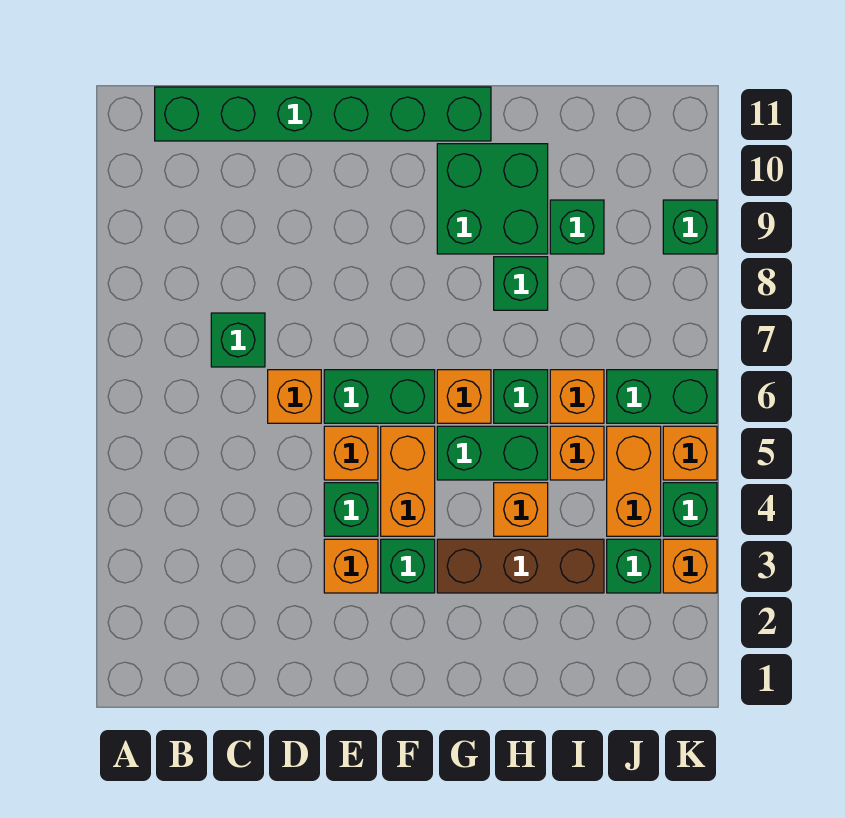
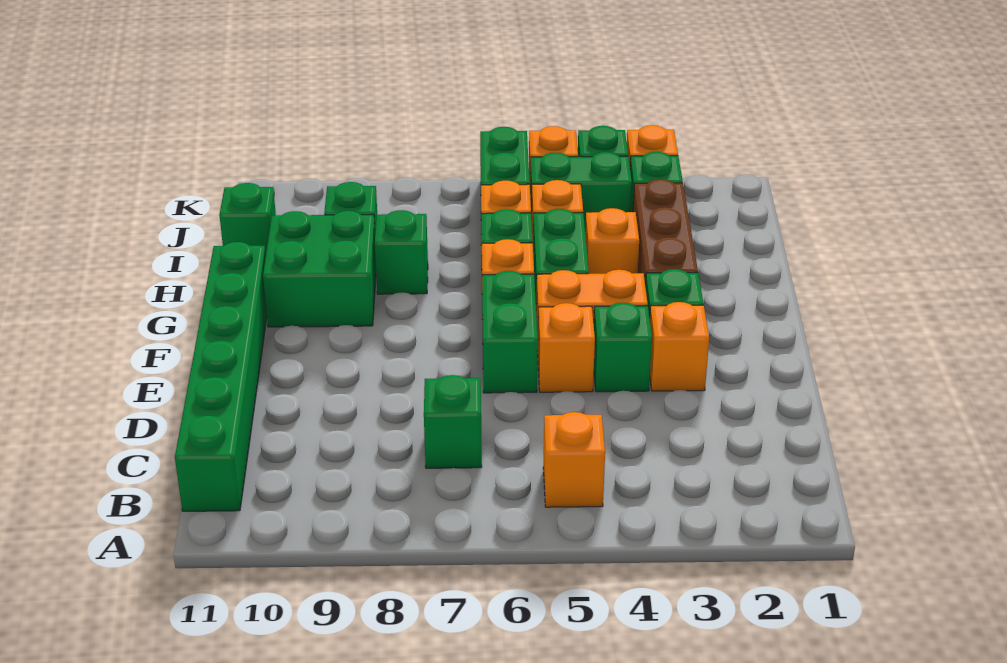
orange 1x1 brick [268,370,321,423] -> orange 1x1 brick moved to [543,412,605,507]
orange 1x2 brick [607,426,661,536] -> green 1x2 brick [530,152,632,226]
green 1x1 brick [663,200,717,254] -> green 1x1 brick moved to [219,183,276,254]

